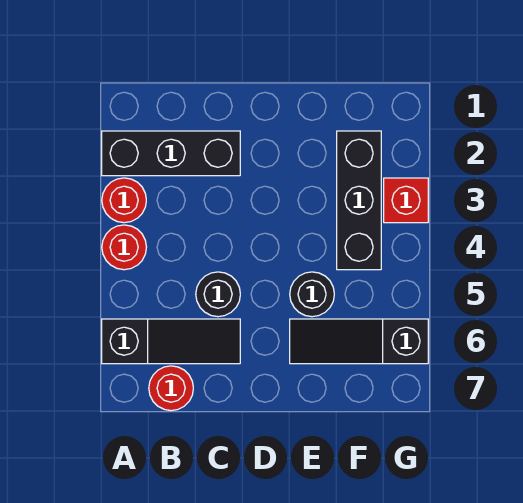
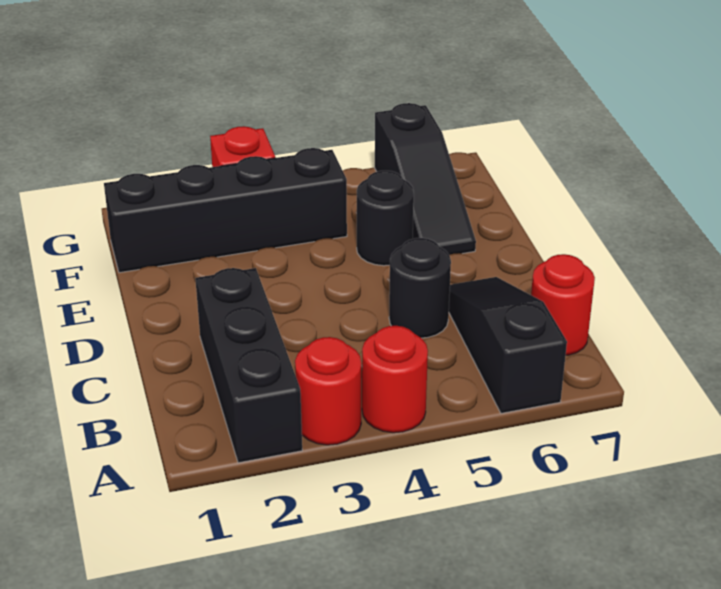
black 1x3 brick [337,131,381,270] -> black 1x4 brick [104,148,347,273]

